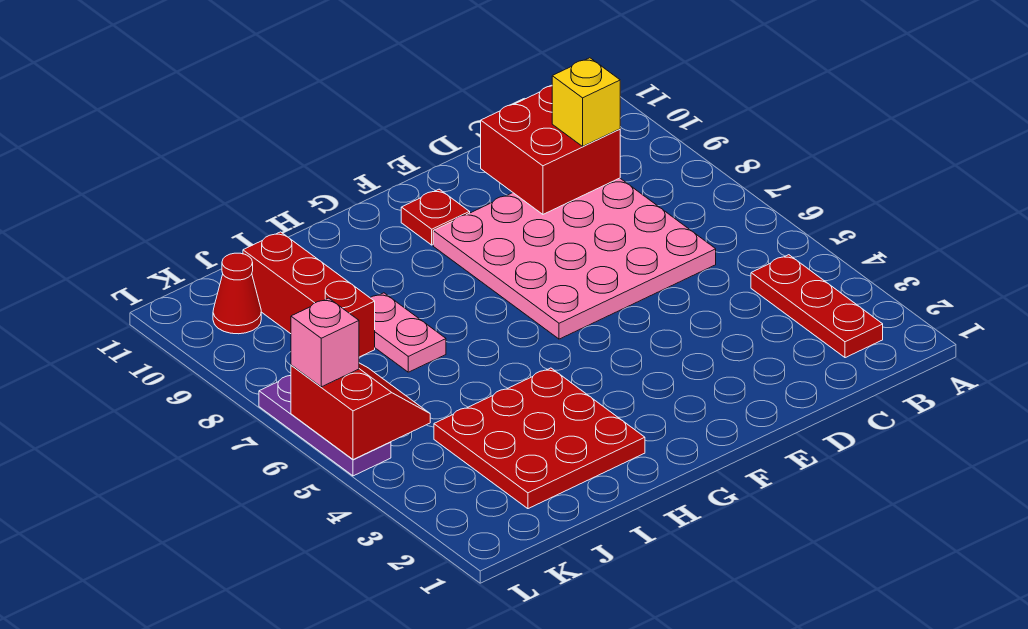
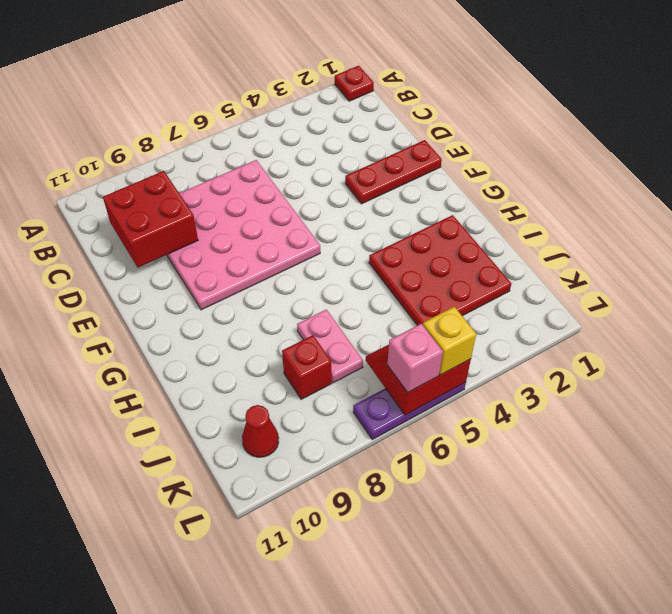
red 1x3 plate [751,255,883,358] -> red 1x3 plate moved to [345,140,442,204]
yellow 1x1 brick [552,58,620,146] -> yellow 1x1 brick moved to [423,307,476,375]
red 1x1 plate [401,189,470,245] -> red 1x1 plate moved to [335,66,374,101]
pink 1x2 plate [370,293,446,372] -> pink 1x2 plate turned to [297,309,363,383]
red 1x3 brick [243,232,375,357] -> red 1x1 brick [282,335,332,399]

